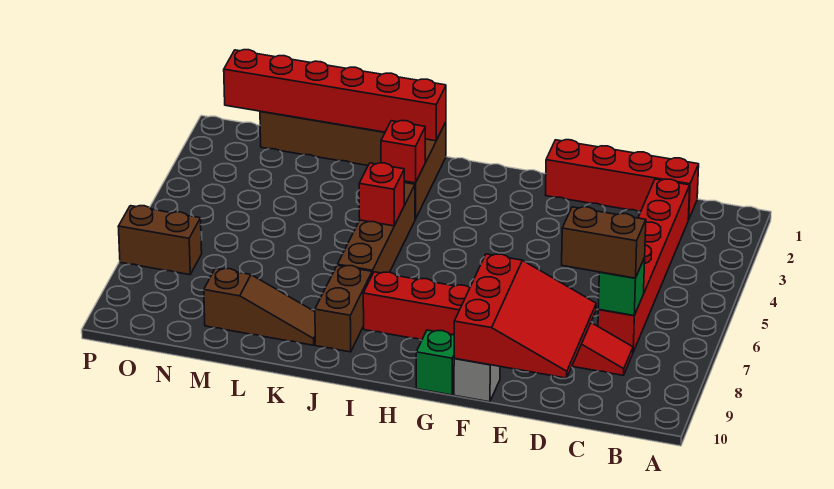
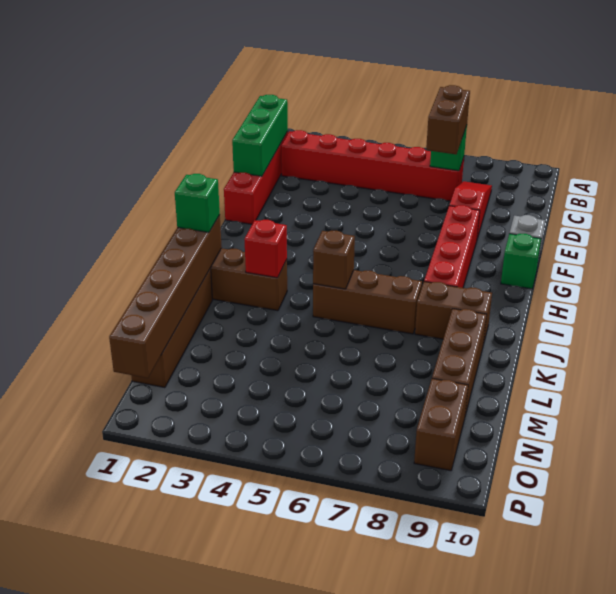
none -> green 1x3 brick [232,95,288,176]
red 3x3 slope [454,254,596,378] -> none
red 1x6 brick [224,50,446,141] -> brown 1x6 brick [109,215,222,378]
none -> green 1x1 brick [175,174,220,232]
brown 1x4 brick [337,183,415,275] -> brown 1x3 brick [313,270,422,334]
red 1x1 brick [359,163,404,226] -> brown 1x1 brick [313,231,355,289]
brown 1x3 slope [204,268,315,345] -> brown 1x3 brick [432,309,487,415]
brown 1x2 brick [118,206,202,275] -> brown 1x2 brick moved to [414,379,468,471]

